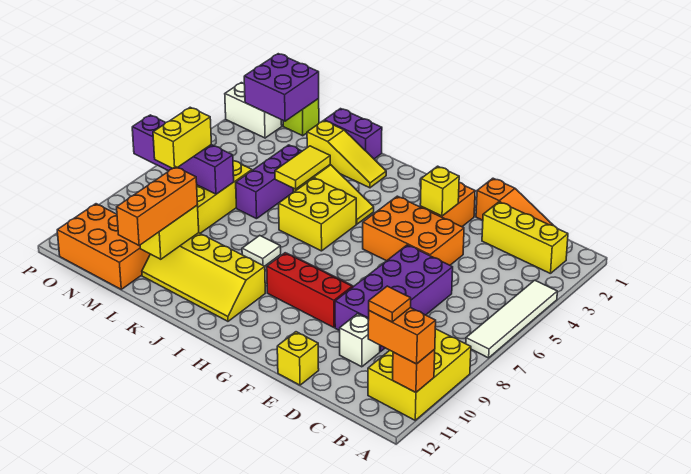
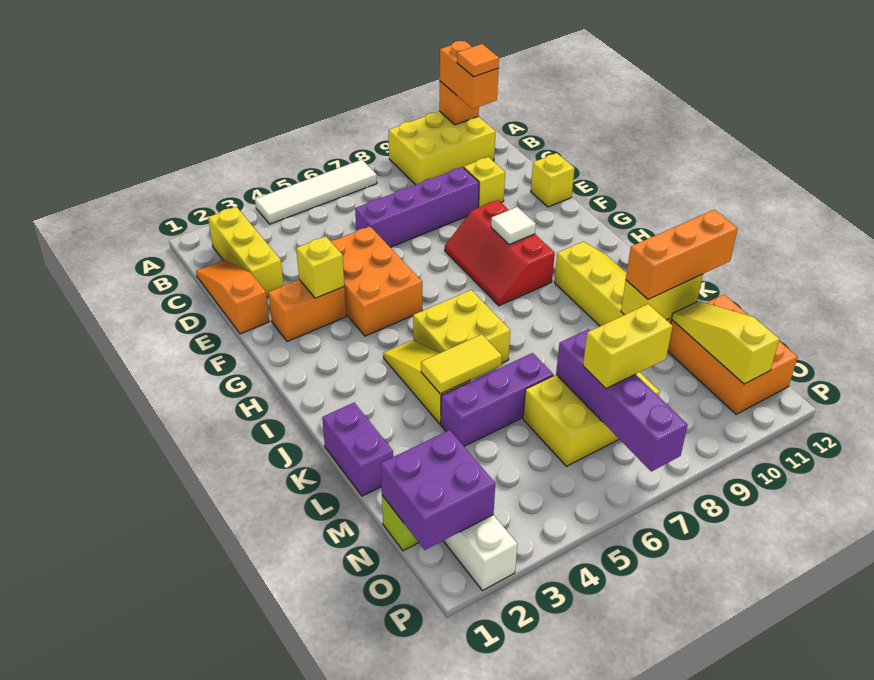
purple 2x4 brick [335,245,453,352] -> purple 1x4 brick [355,167,479,247]
white 1x1 brick [340,314,380,367] -> yellow 1x1 brick [464,157,505,208]
yellow 1x3 slope [307,121,386,188] -> yellow 1x3 slope moved to [672,301,779,384]
white 1x1 tile [242,235,281,266] -> white 1x1 tile moved to [491,207,536,245]

